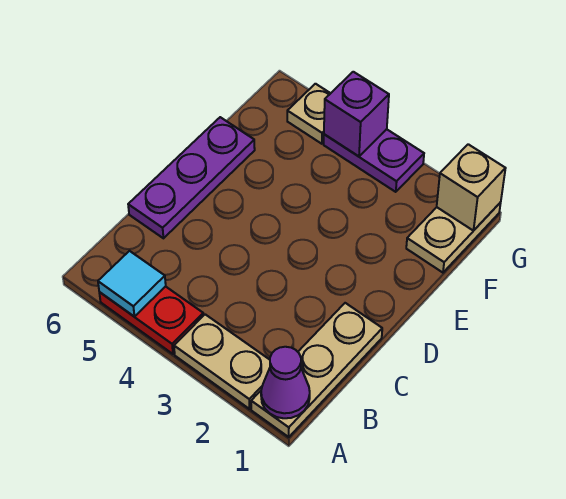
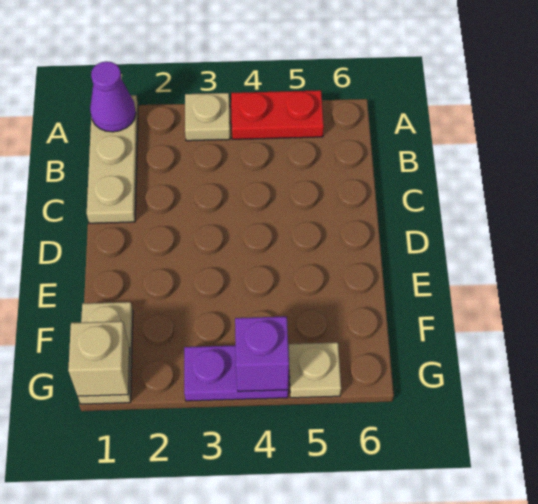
tan 1x2 plate [174,314,270,409] -> tan 1x1 plate [185,93,230,141]
cyan 1x1 tile [98,251,166,317] -> none
purple 1x3 plate [128,117,255,238] -> none

